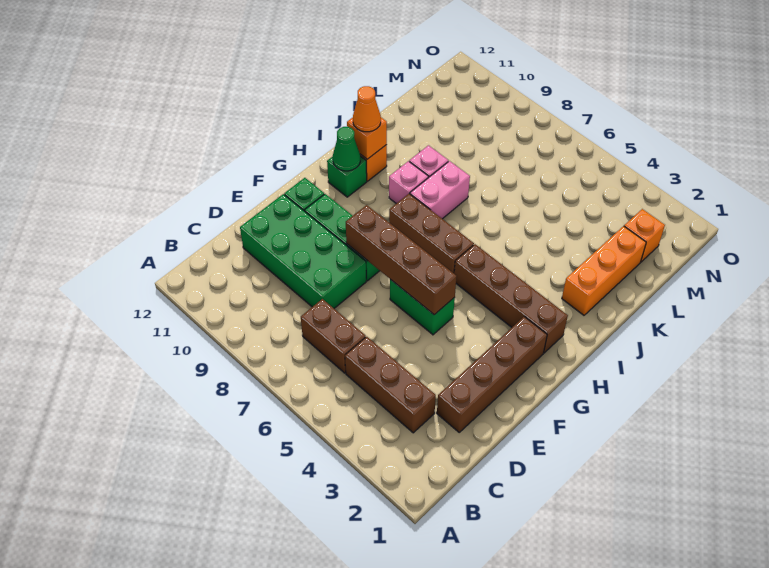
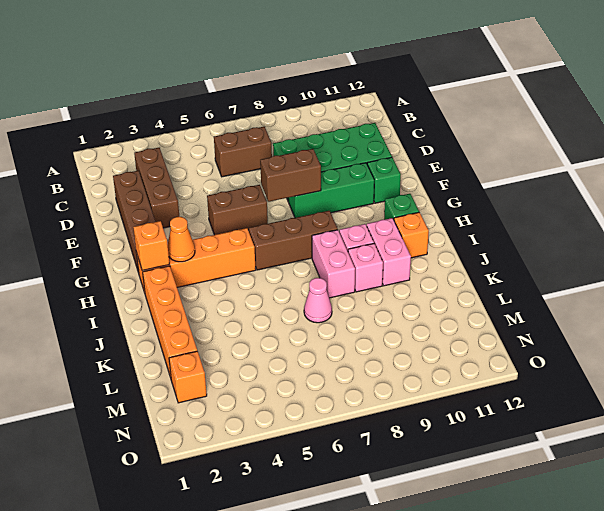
brown 1x3 brick [345,337,436,433] -> brown 1x3 brick turned to [134,148,179,228]
green 1x2 brick [390,279,455,335] -> brown 1x2 brick [207,185,268,235]
brown 1x4 brick [346,205,457,315] -> brown 1x2 brick [260,149,321,202]
brown 1x4 brick [454,244,568,353] -> orange 1x4 brick [136,228,256,292]
green 1x1 cone [333,127,360,171] -> none
none -> pink 1x2 brick [367,218,411,286]
orange 1x1 brick [347,118,387,159] -> orange 1x1 brick moved to [133,221,169,270]
orange 1x1 cone [353,86,381,132] -> orange 1x1 cone moved to [168,217,195,262]
orange 1x3 brick [562,226,646,315] -> orange 1x4 brick [143,266,197,378]
none -> pink 1x1 cone [304,278,332,323]

